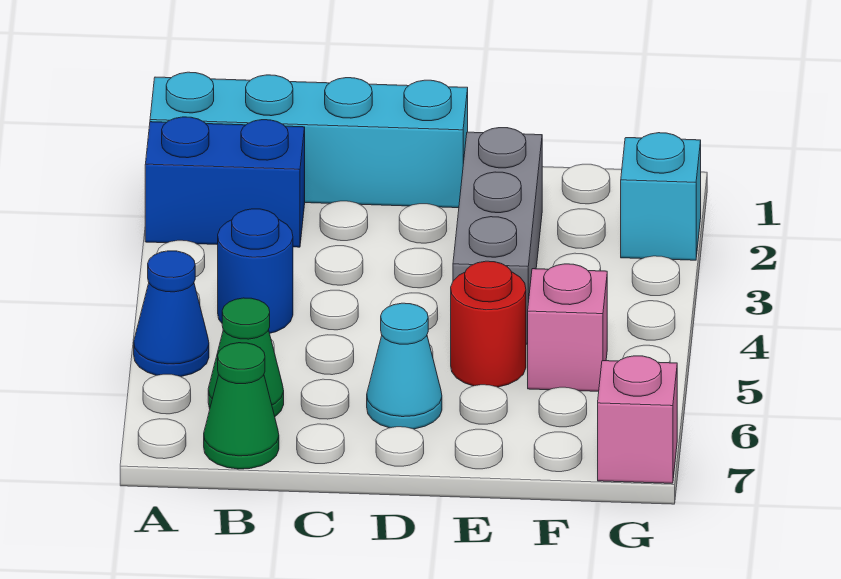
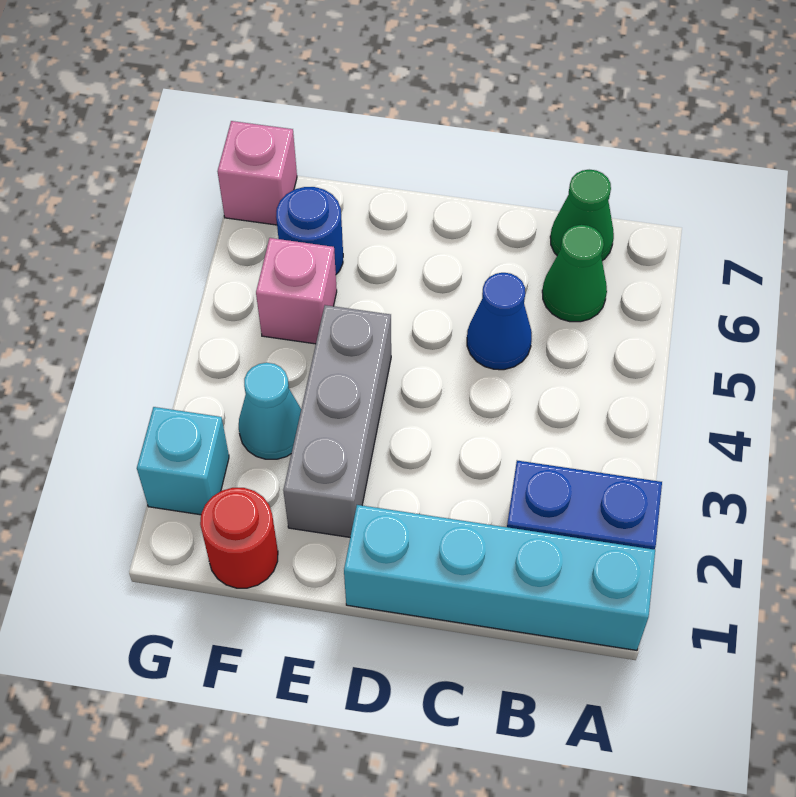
blue 1x1 cone [134,251,209,377] -> blue 1x1 cone moved to [467,273,532,370]
blue 1x1 round brick [218,209,293,333] -> blue 1x1 round brick moved to [276,187,343,274]
cyan 1x1 cone [367,303,442,429] -> cyan 1x1 cone moved to [239,363,301,459]
red 1x1 round brick [451,261,526,387] -> red 1x1 round brick moved to [200,488,278,588]

